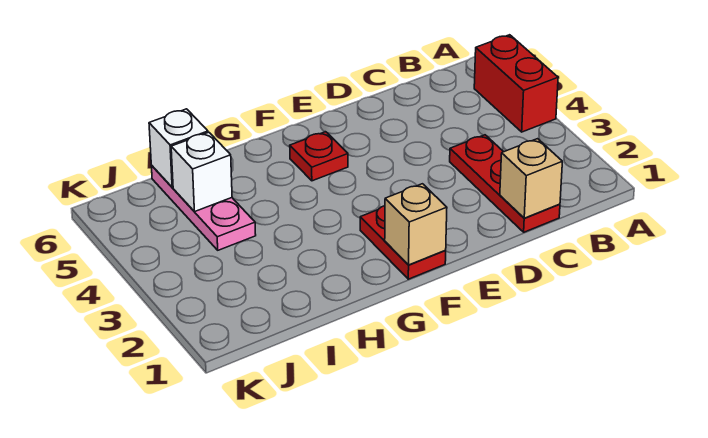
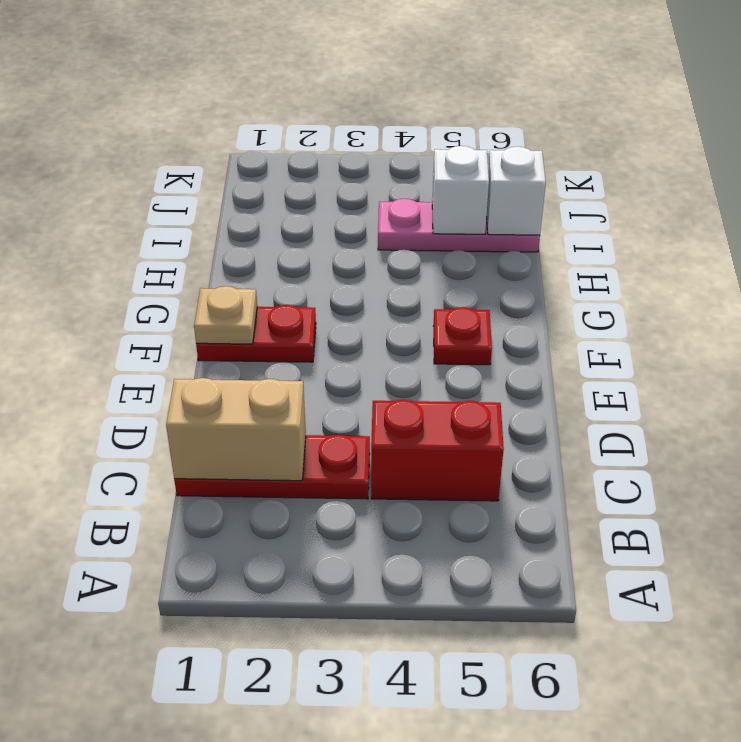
red 1x2 brick [474,35,558,132] -> red 1x2 brick moved to [371,400,504,501]
tan 1x1 brick [500,139,562,218] -> tan 1x2 brick [166,378,306,481]
tan 1x1 brick [385,184,447,265] -> tan 1x1 plate [194,286,257,344]

